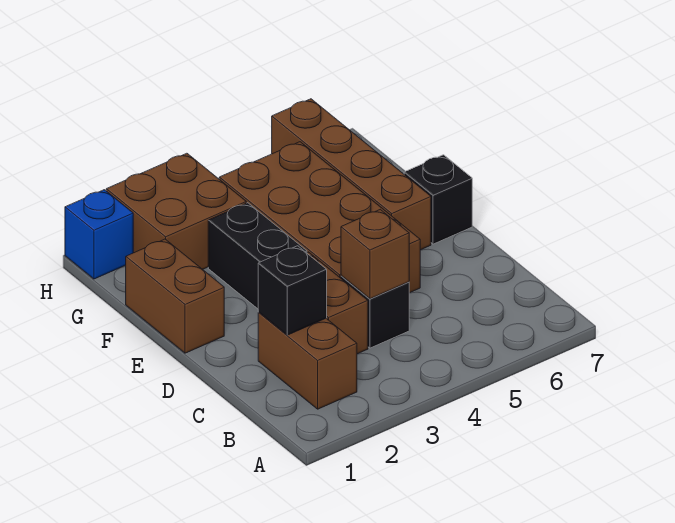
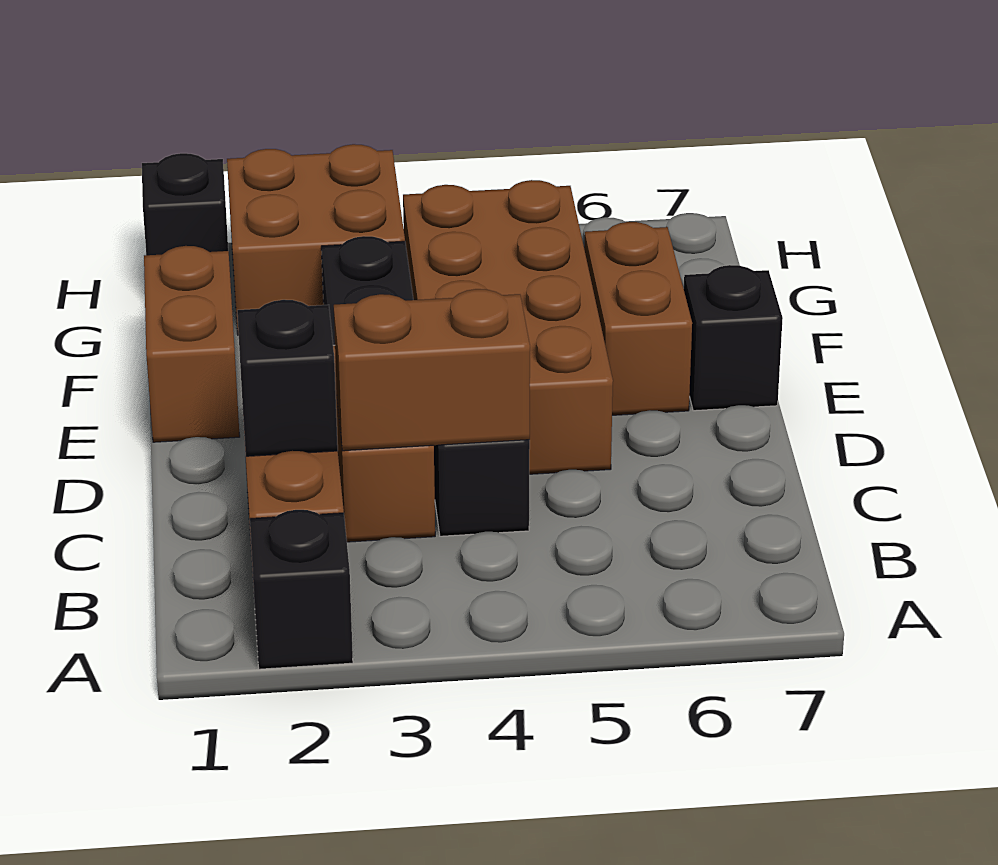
none -> black 1x1 brick [250,510,353,669]
brown 1x1 brick [341,209,409,299] -> brown 1x2 brick [334,289,530,451]
brown 1x4 brick [272,99,431,250] -> brown 1x2 brick [584,222,692,415]
blue 1x1 brick [65,190,133,279] -> black 1x1 brick [142,153,228,255]

